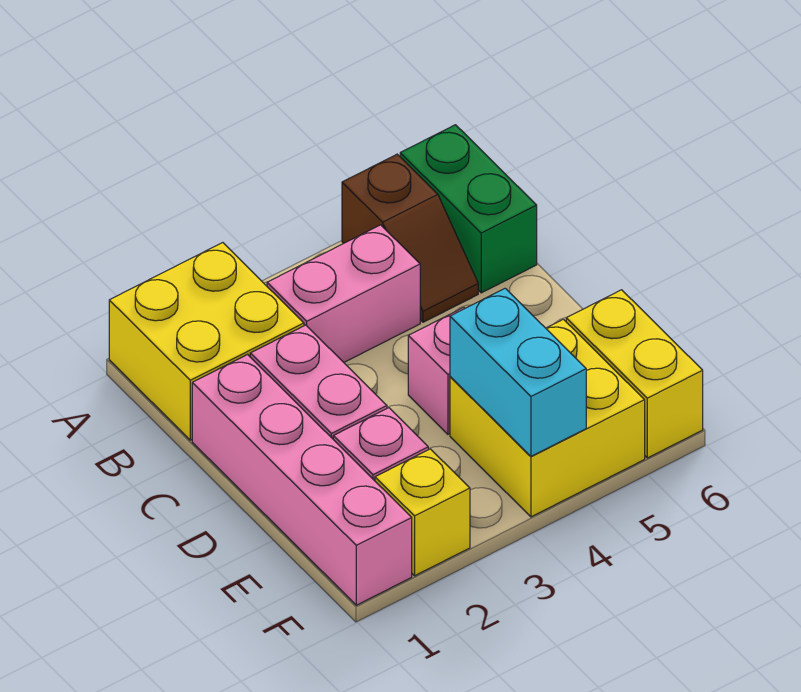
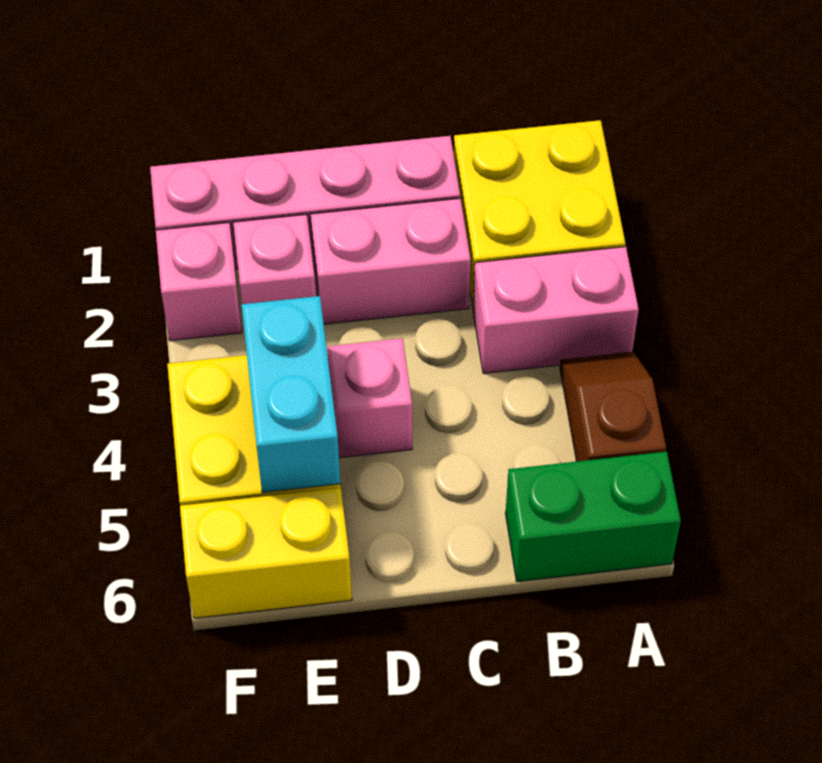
brown 1x2 slope [342,154,478,322] -> brown 1x2 slope turned to [560,352,666,462]
pink 1x2 brick [267,225,420,362] -> pink 1x2 brick turned to [473,247,639,373]
cyan 1x2 brick [450,288,586,456] -> cyan 1x2 brick turned to [242,296,340,492]
yellow 1x1 brick [375,449,470,576] -> pink 1x1 brick [156,223,242,341]

